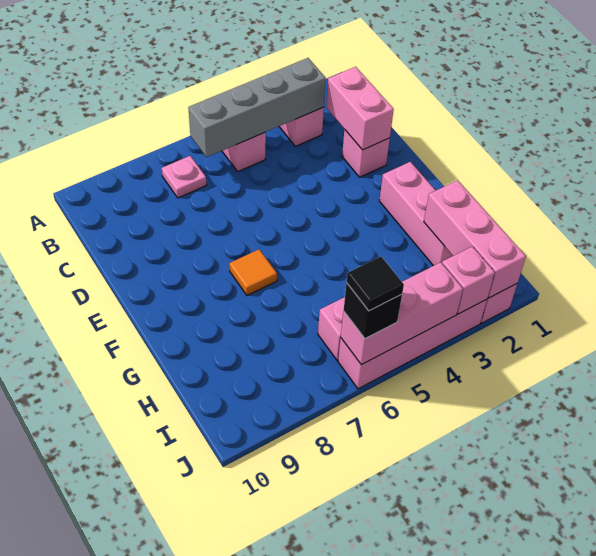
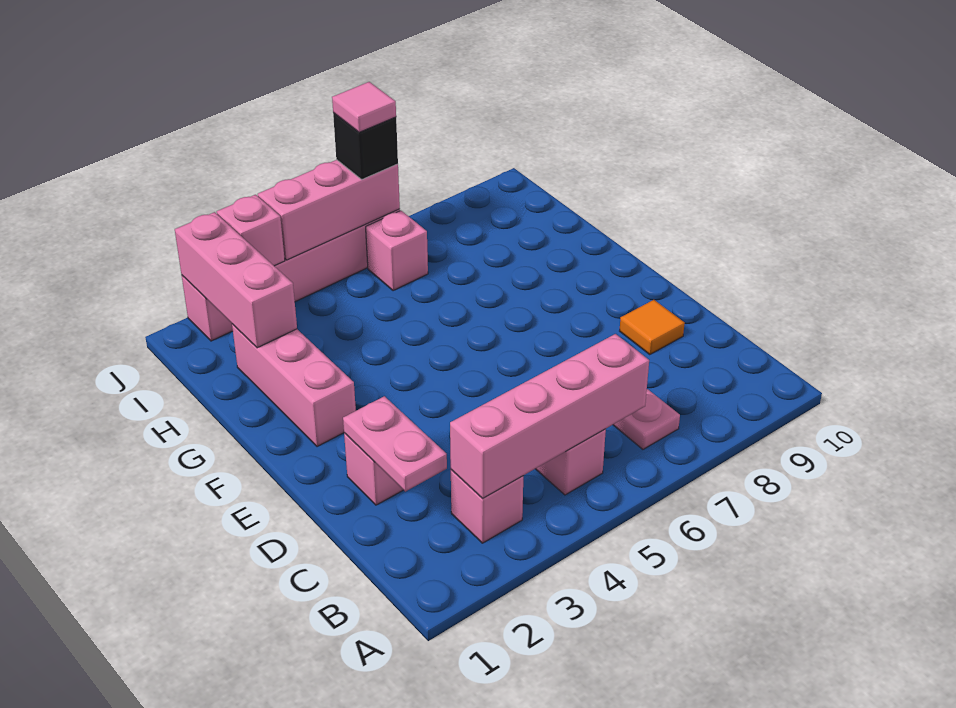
grey 1x4 brick [188,58,326,157] -> pink 1x4 brick [450,334,649,498]
pink 1x2 brick [326,67,394,150] -> pink 1x2 plate [343,396,447,492]
orange 1x1 tile [229,249,277,295] -> orange 1x1 tile moved to [620,300,685,354]
black 1x1 tile [347,257,404,311] -> pink 1x1 tile [332,82,396,132]

